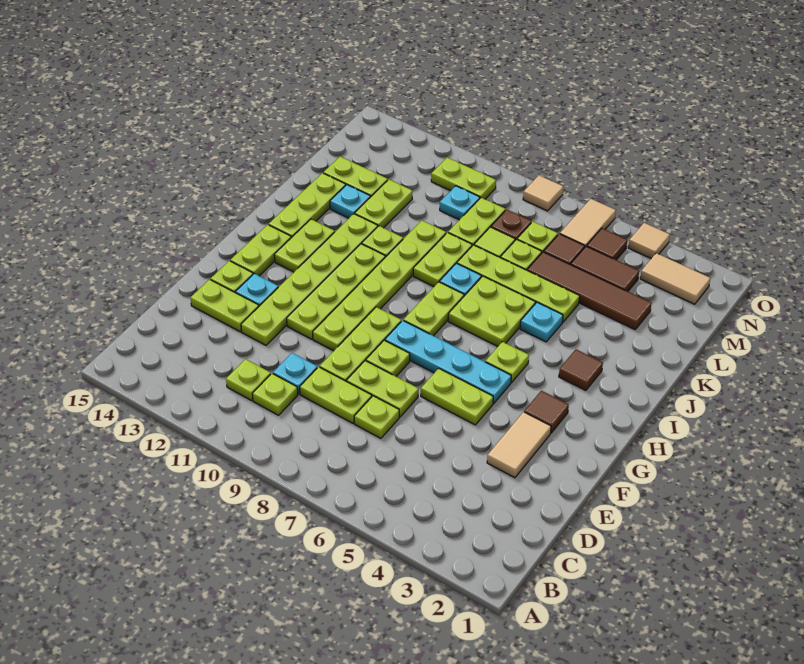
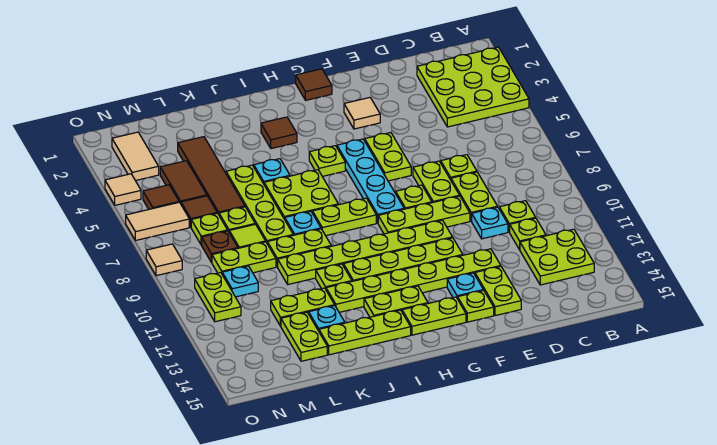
none -> lime 3x3 plate [417,47,529,127]
none -> lime 2x2 plate [520,229,594,285]
tan 1x2 tile [487,412,551,478] -> tan 1x1 tile [344,98,380,129]
brown 1x1 tile [524,391,569,433] -> brown 1x1 tile moved to [296,69,332,100]

